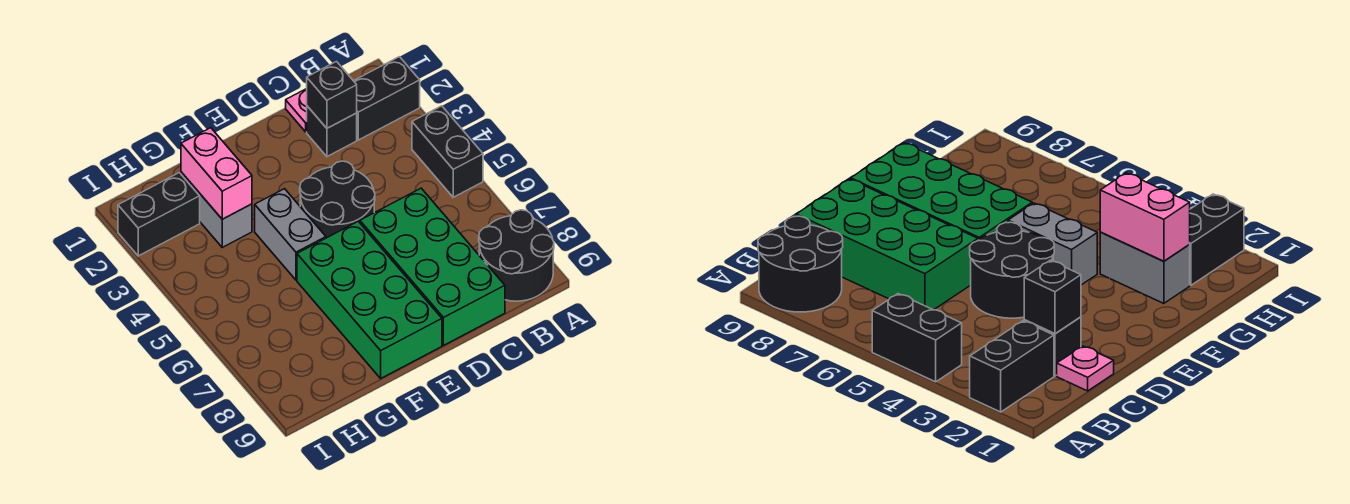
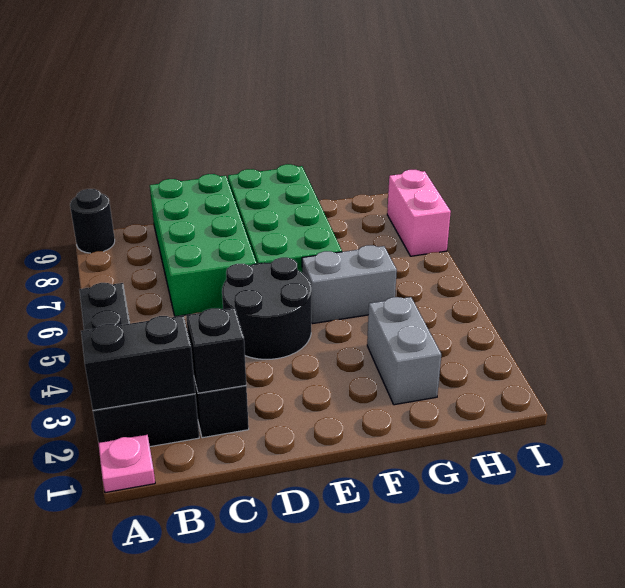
black 2x2 round brick [479,210,554,301] -> black 1x1 round brick [70,189,115,253]
pink 1x1 plate [286,89,307,132] -> pink 1x1 plate moved to [98,435,155,493]
grey 1x2 brick [255,189,326,280] -> grey 1x2 brick turned to [302,245,397,324]
pink 1x2 brick [181,128,252,219] -> pink 1x2 brick moved to [387,170,451,256]
black 1x2 brick [118,173,200,256] -> black 1x2 brick moved to [81,316,195,410]

